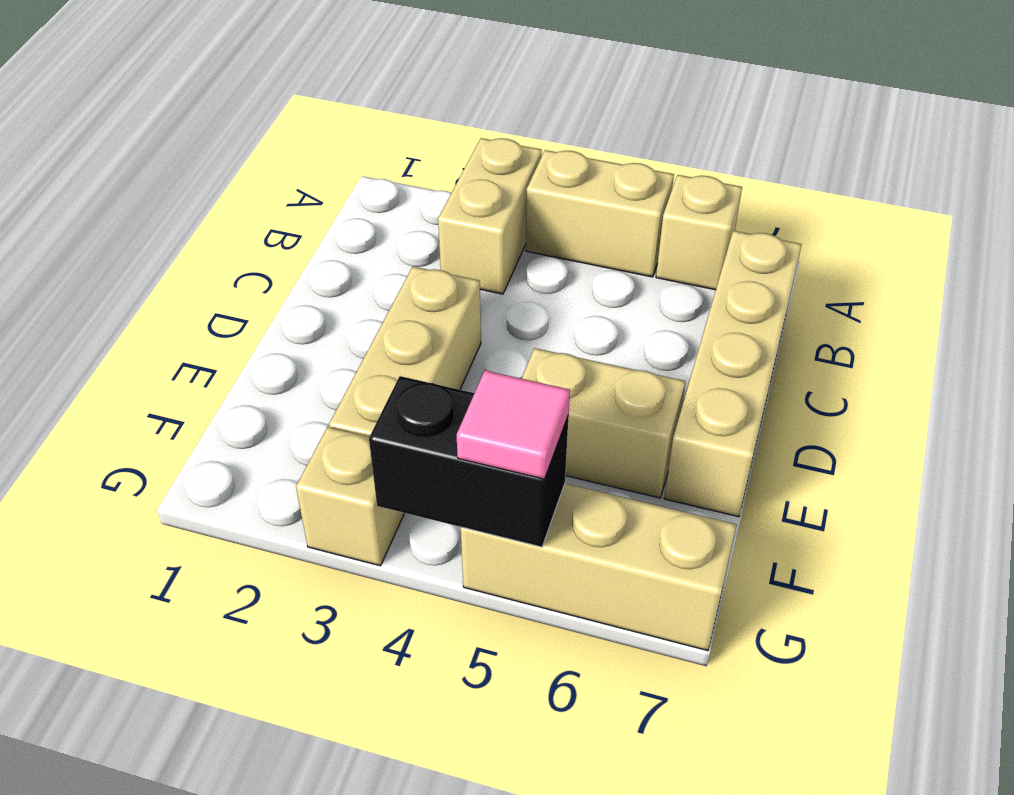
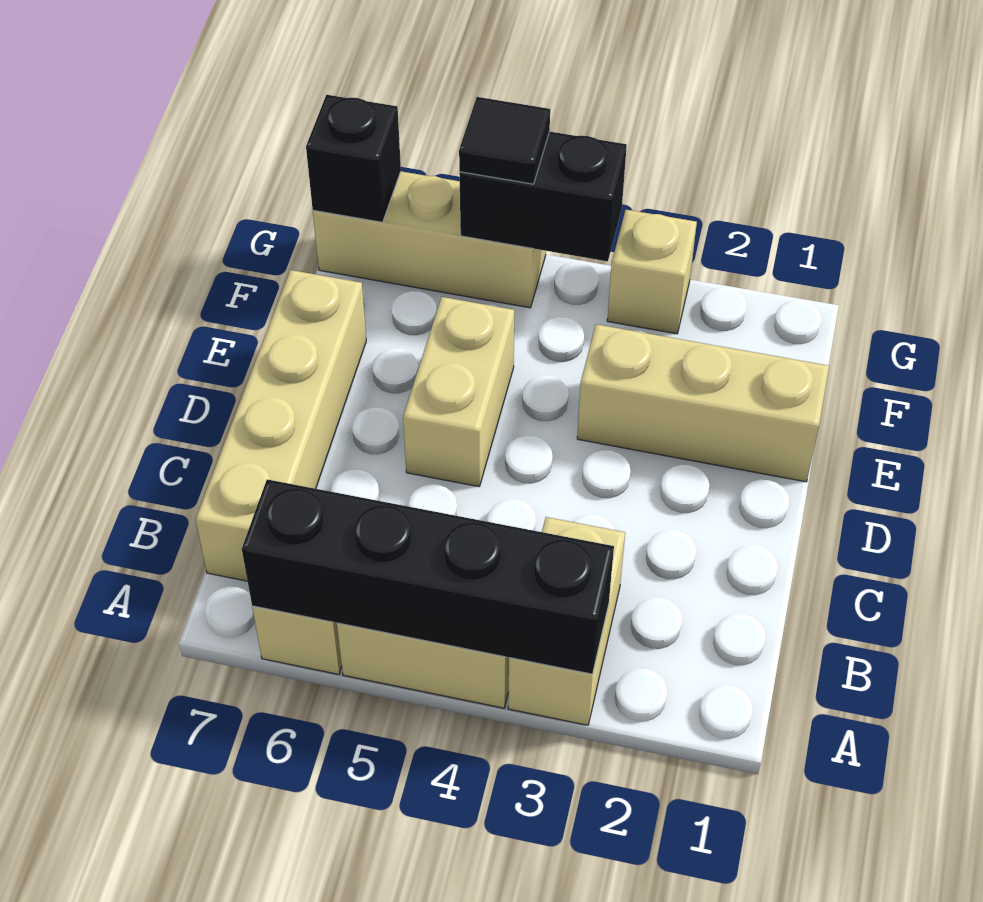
none -> black 1x4 brick [242,479,614,674]
tan 1x3 brick [329,267,481,437] -> tan 1x3 brick turned to [577,324,829,482]
tan 1x2 brick [522,348,685,498] -> tan 1x2 brick turned to [403,297,514,487]
pink 1x1 tile [457,371,570,479] -> black 1x1 tile [459,97,550,184]
none -> black 1x1 brick [306,95,401,222]

